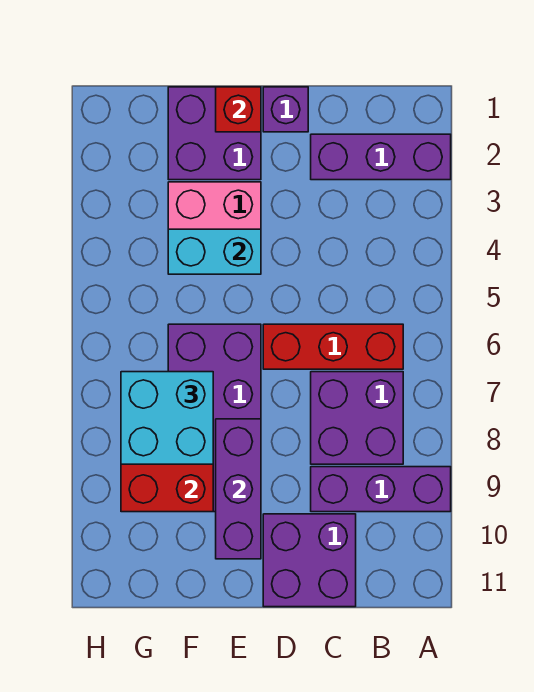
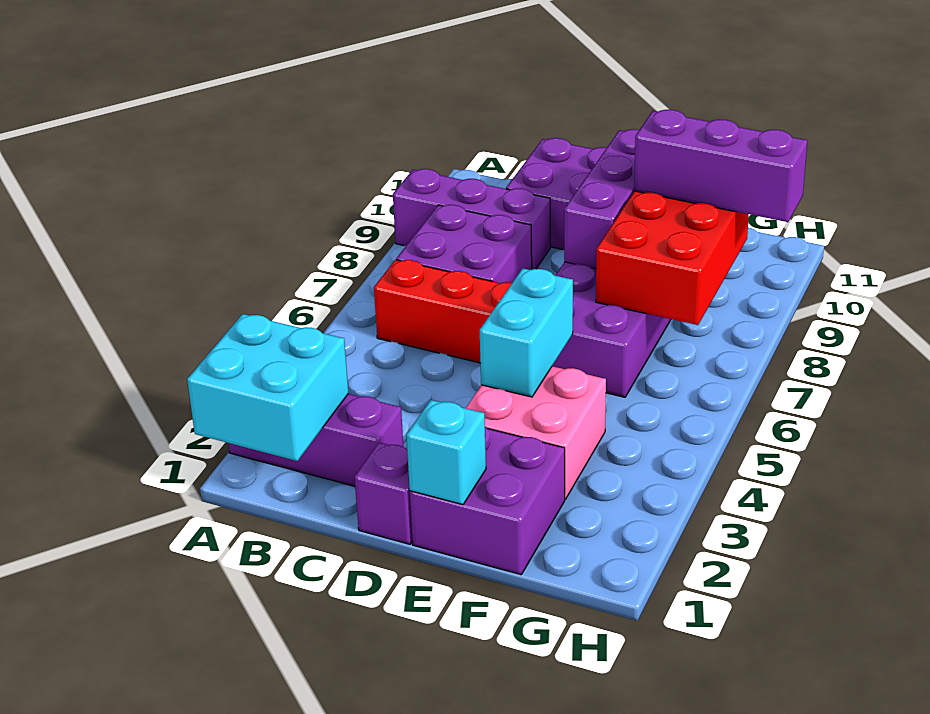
red 1x1 brick [216,87,261,132] -> cyan 1x1 brick [406,400,486,505]
cyan 1x2 brick [168,229,261,274] -> cyan 1x2 brick turned to [480,269,573,397]
cyan 2x2 brick [121,372,213,464] -> cyan 2x2 brick moved to [187,314,348,461]
none -> purple 1x3 brick [634,110,807,222]

